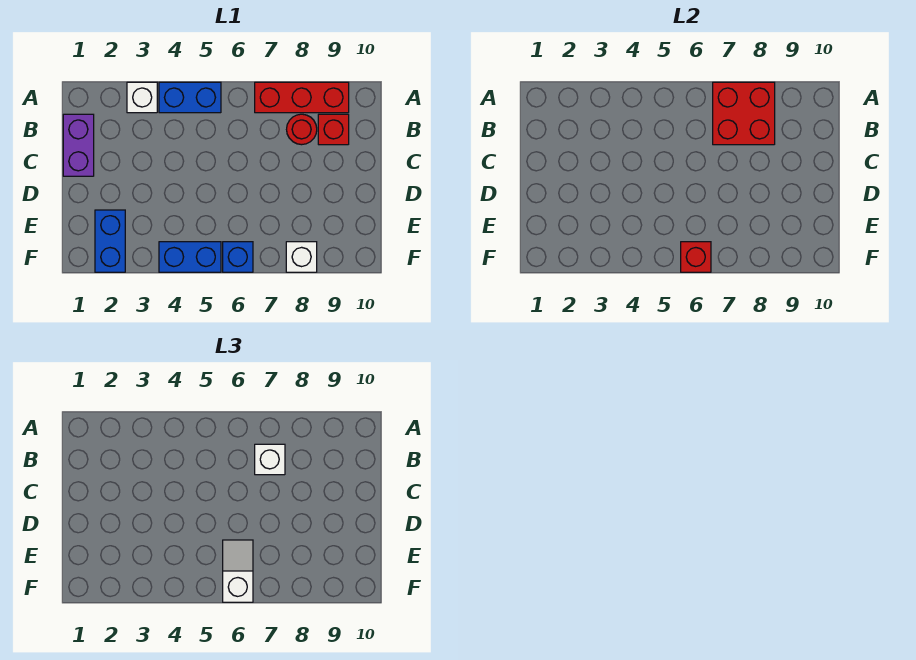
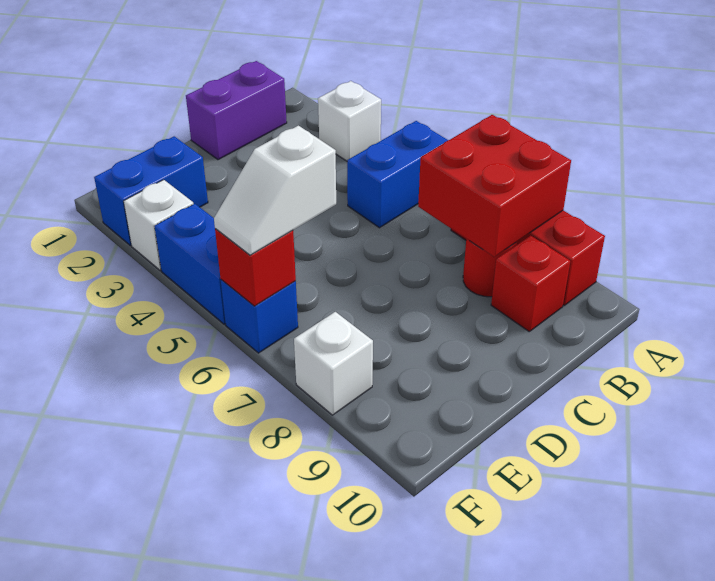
blue 1x2 brick [159,82,221,113] -> blue 1x2 brick turned to [347,121,448,228]
white 1x1 brick [255,444,285,475] -> white 1x1 brick moved to [124,180,193,271]
white 1x2 slope [223,540,253,602] -> white 1x2 slope turned to [214,126,336,255]

